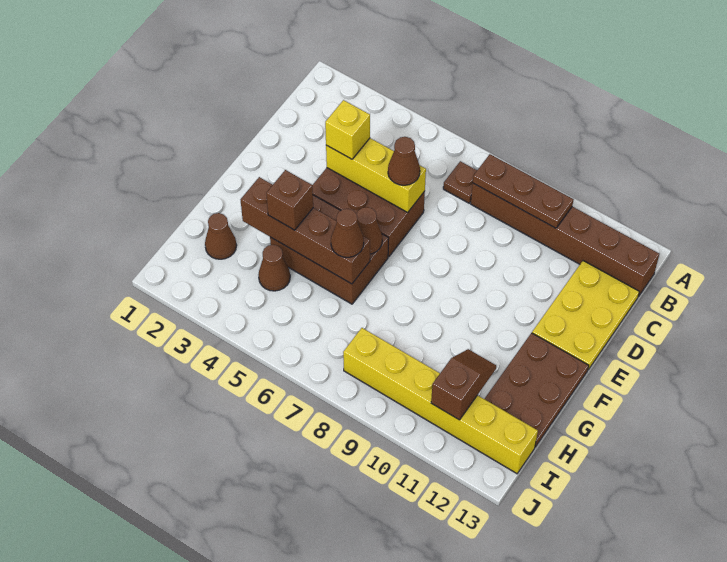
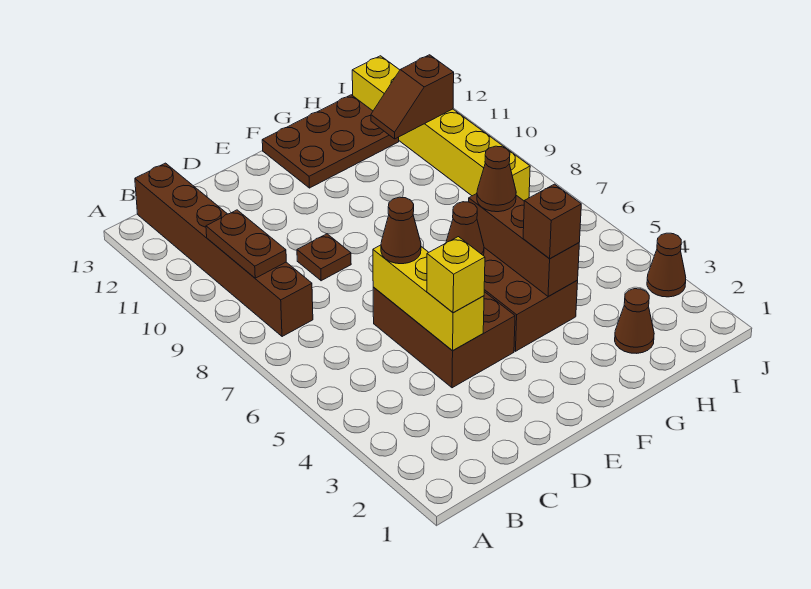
brown 1x1 plate [443,161,477,203] -> brown 1x1 plate moved to [297,234,351,281]
brown 1x3 plate [473,154,574,228] -> brown 1x2 plate [206,210,286,278]
yellow 2x3 plate [532,261,639,370] -> none
brown 1x4 brick [241,177,370,284] -> brown 1x3 brick [469,194,579,297]
brown 1x1 cone [258,245,290,291] -> brown 1x1 cone moved to [647,233,686,297]

